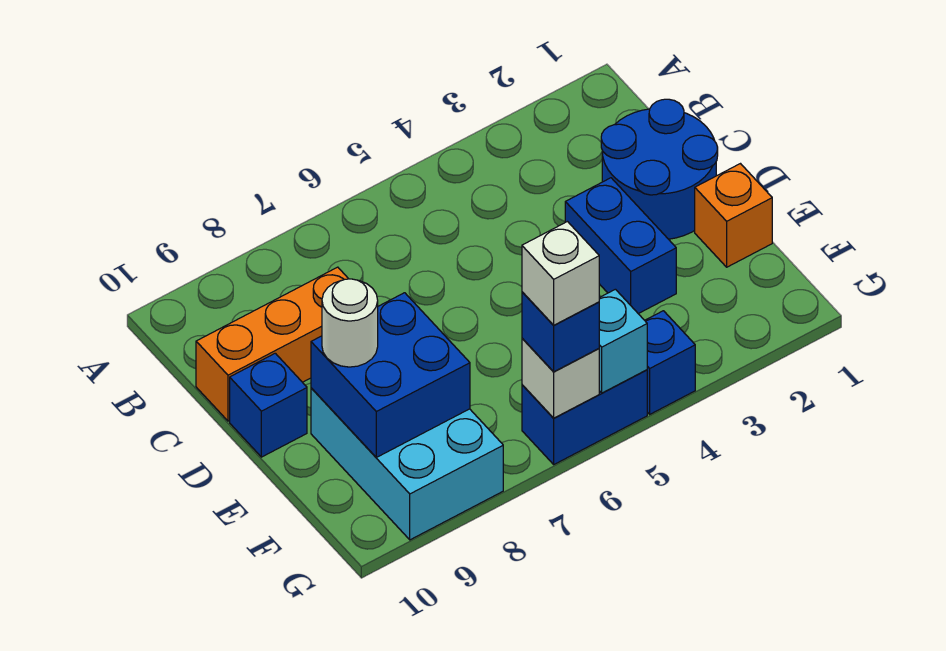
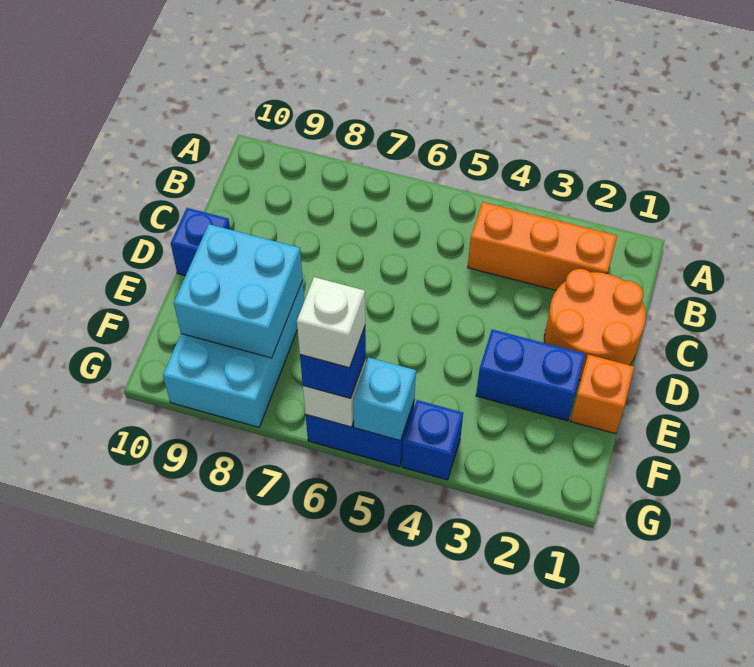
blue 2x2 round brick [601,99,718,239] -> orange 2x2 round brick [544,269,646,380]
orange 1x3 brick [196,267,348,421] -> orange 1x3 brick moved to [468,202,617,290]
blue 1x2 brick [565,178,676,314] -> blue 1x2 brick turned to [476,329,585,421]
blue 2x2 brick [311,293,470,457] -> cyan 2x2 brick [174,224,303,358]
white 1x1 round brick [322,279,378,367] -> none

